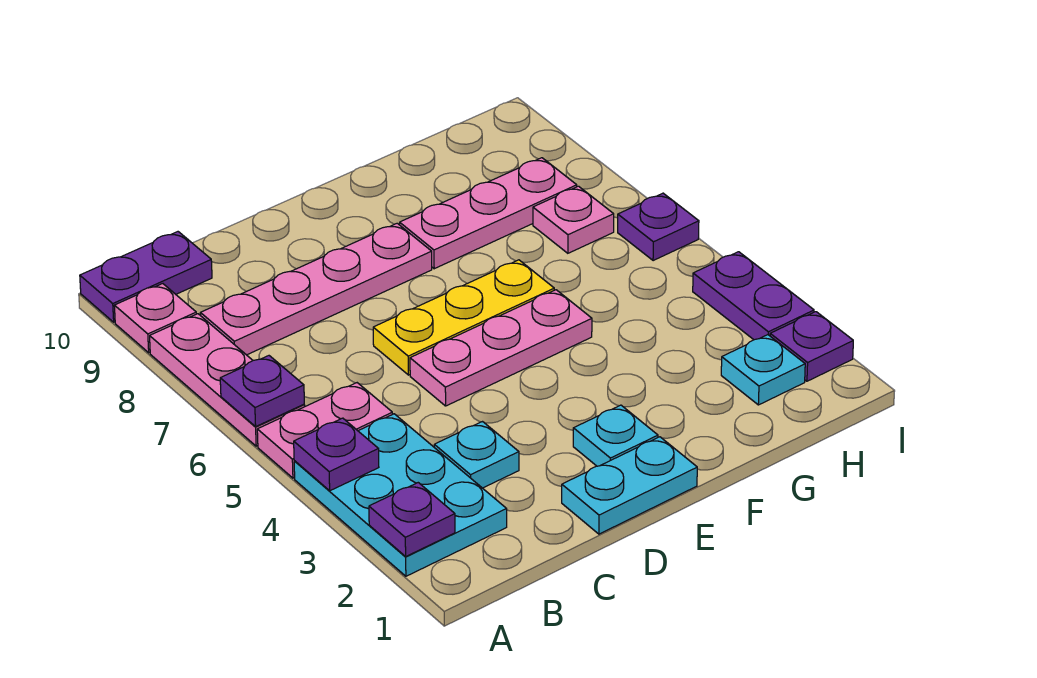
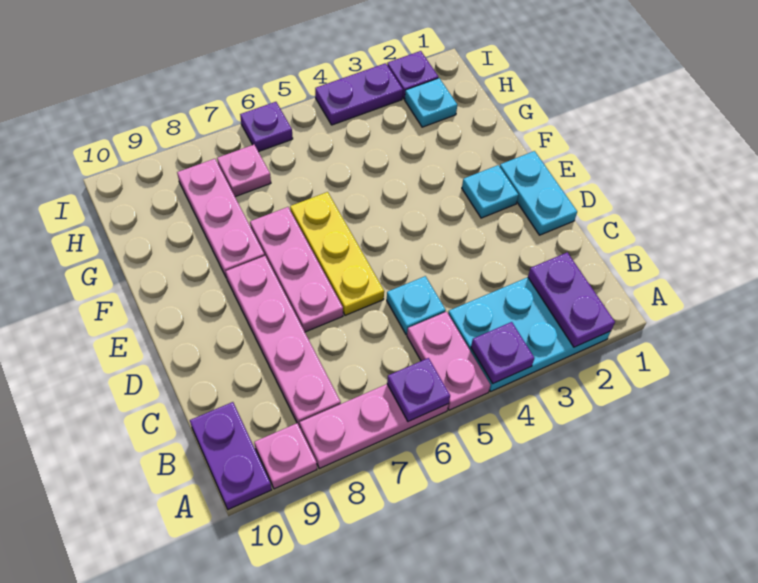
purple 1x1 plate [369,483,455,556] -> purple 1x2 plate [528,252,615,347]
cyan 1x1 plate [434,422,519,488] -> cyan 1x1 plate moved to [387,276,446,334]
pink 1x3 plate [410,290,592,406] -> pink 1x3 plate moved to [250,207,343,332]

